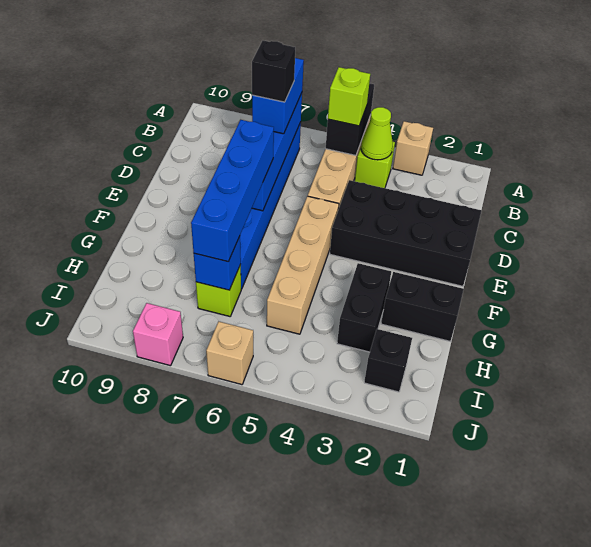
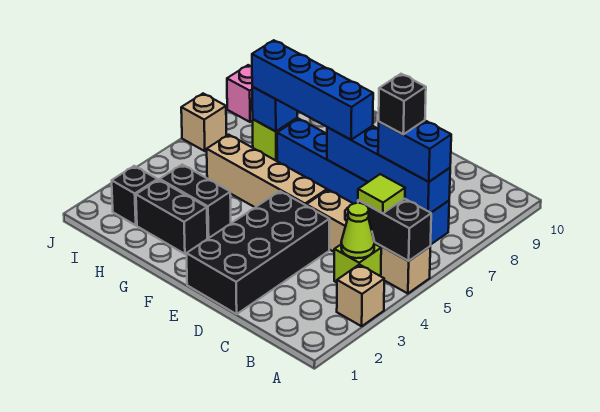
lime 1x1 brick [328,67,370,126] -> lime 1x1 tile [358,174,405,213]
black 1x2 brick [381,272,464,341] -> black 1x2 brick turned to [136,180,207,254]

